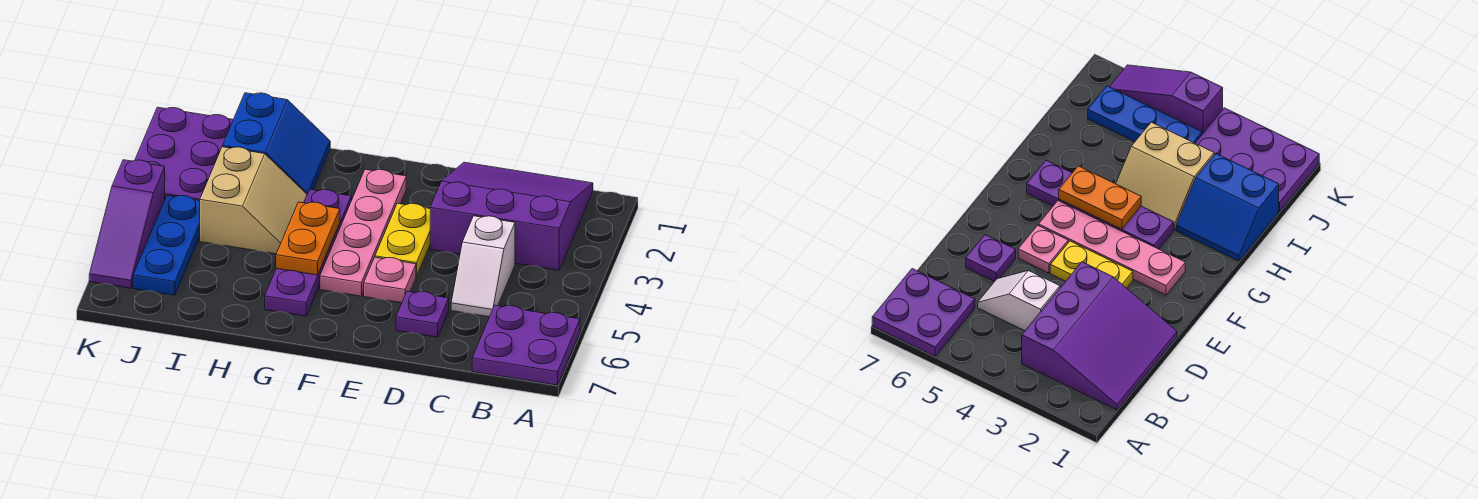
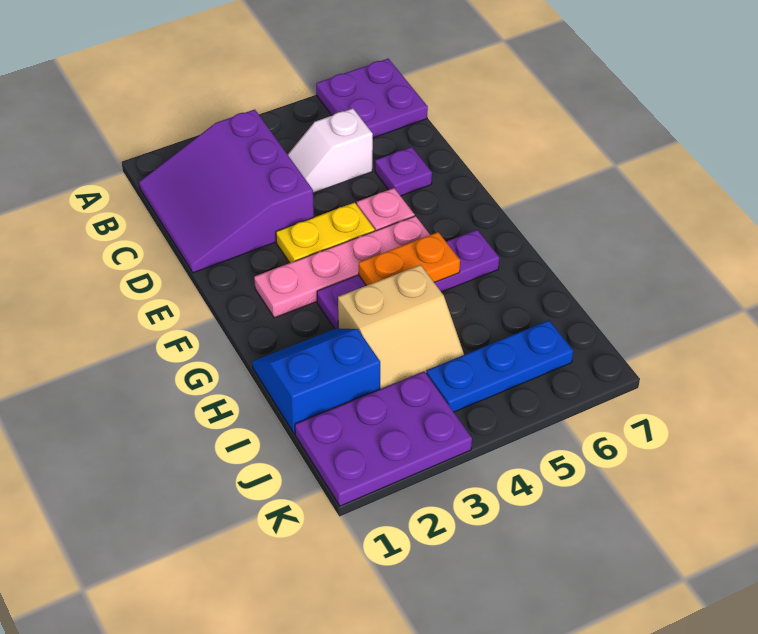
white 1x2 slope [451,216,515,317] -> white 1x2 slope turned to [287,108,373,193]
tan 2x2 slope [200,147,307,254] -> tan 2x2 slope turned to [338,265,464,389]
purple 1x3 slope [89,160,165,288] -> none

